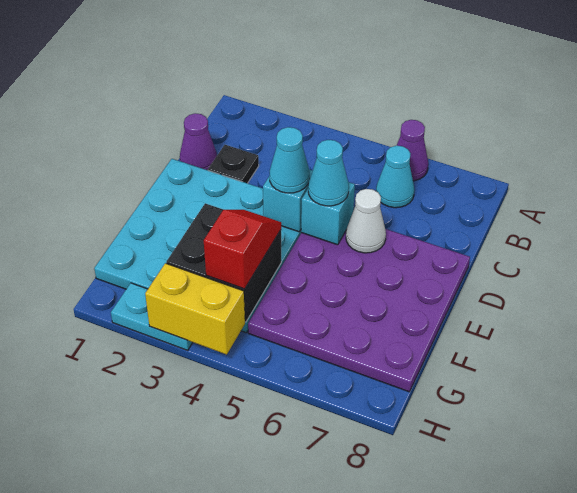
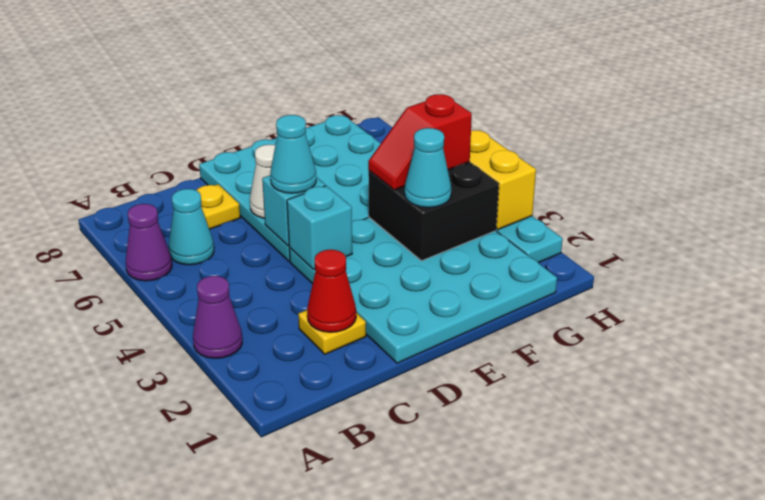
purple 1x1 cone [180,113,217,170] -> purple 1x1 cone moved to [193,276,242,358]
black 1x1 plate [208,145,259,183] -> yellow 1x1 plate [298,310,366,354]
none -> red 1x1 cone [307,250,356,332]
none -> yellow 1x1 plate [197,184,240,229]
cyan 1x1 cone [270,127,310,193] -> cyan 1x1 cone moved to [405,128,451,208]
purple 4x4 plate [248,229,470,392] -> cyan 4x4 plate [199,115,381,261]

